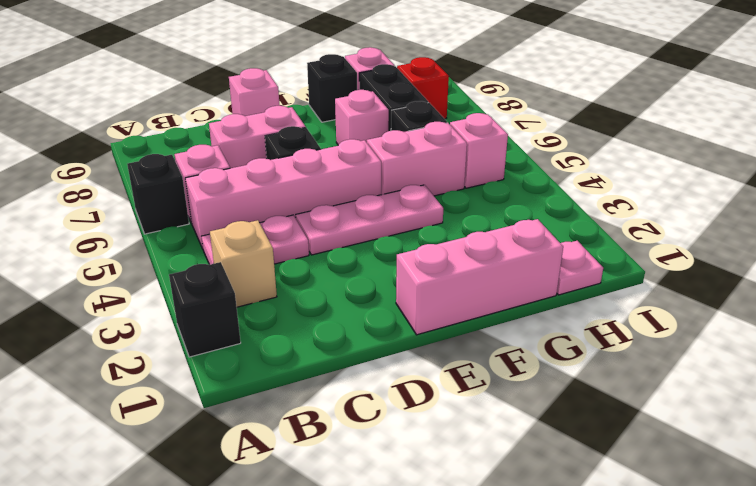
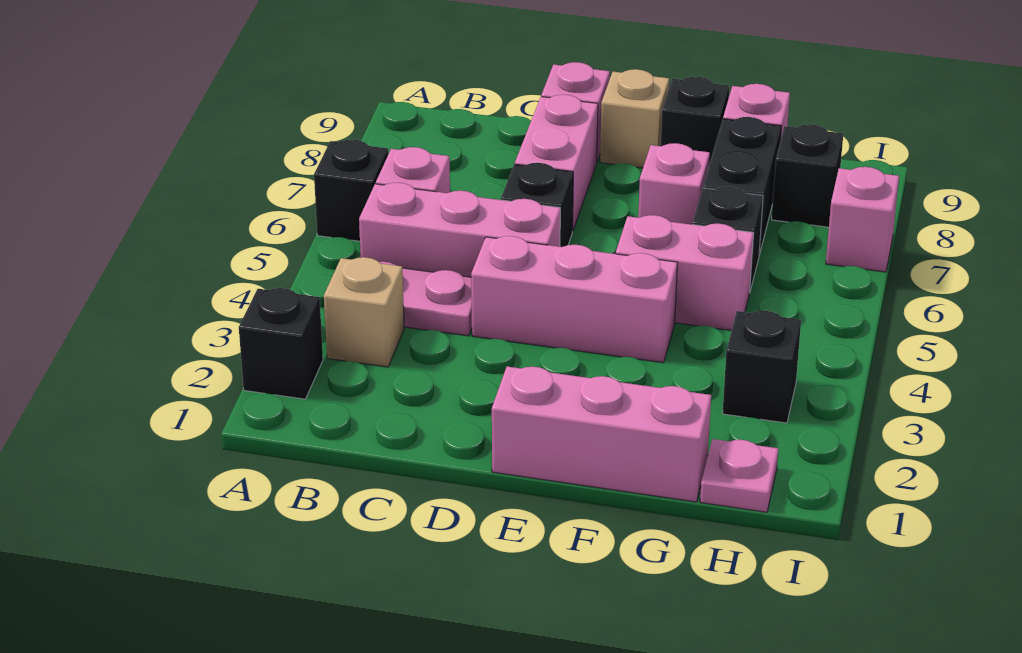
pink 1x4 brick [185,139,381,249] -> pink 1x3 brick [359,183,560,277]
pink 1x2 brick [209,106,306,168] -> pink 1x2 brick turned to [515,95,598,231]
pink 1x3 plate [296,185,443,255] -> pink 1x3 brick [471,236,678,363]
none -> tan 1x1 brick [600,69,669,168]
none -> black 1x1 brick [722,311,801,423]
pink 1x1 brick [450,113,508,188] -> pink 1x1 brick moved to [826,167,899,272]
red 1x1 brick [397,57,449,119] -> black 1x1 brick [772,124,843,227]

